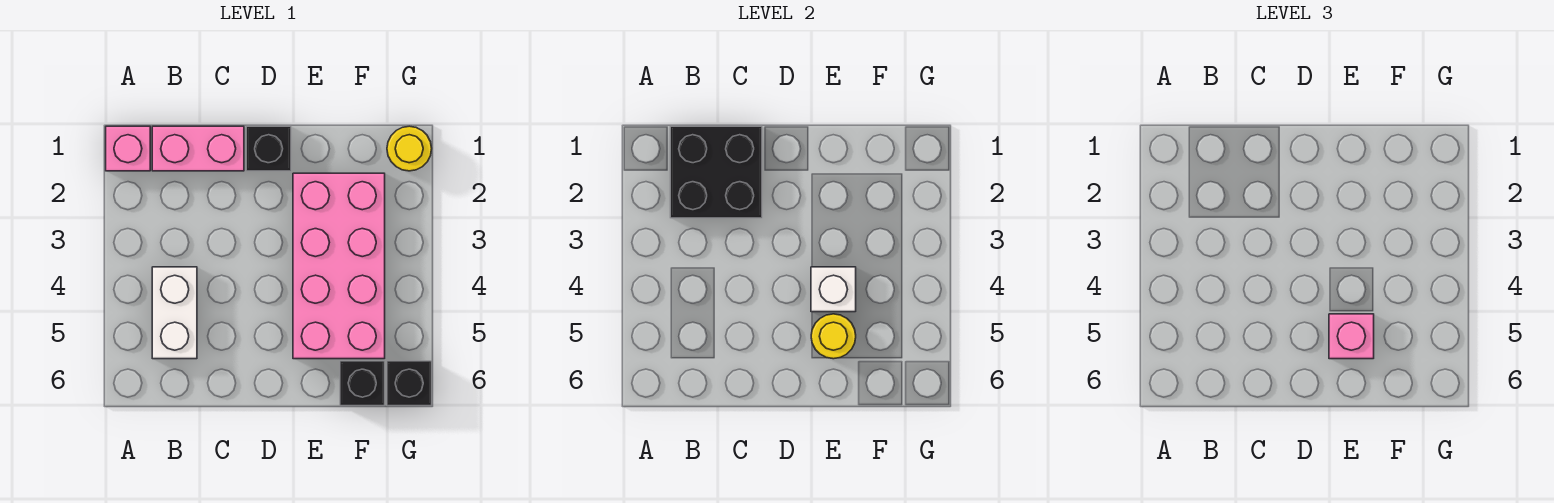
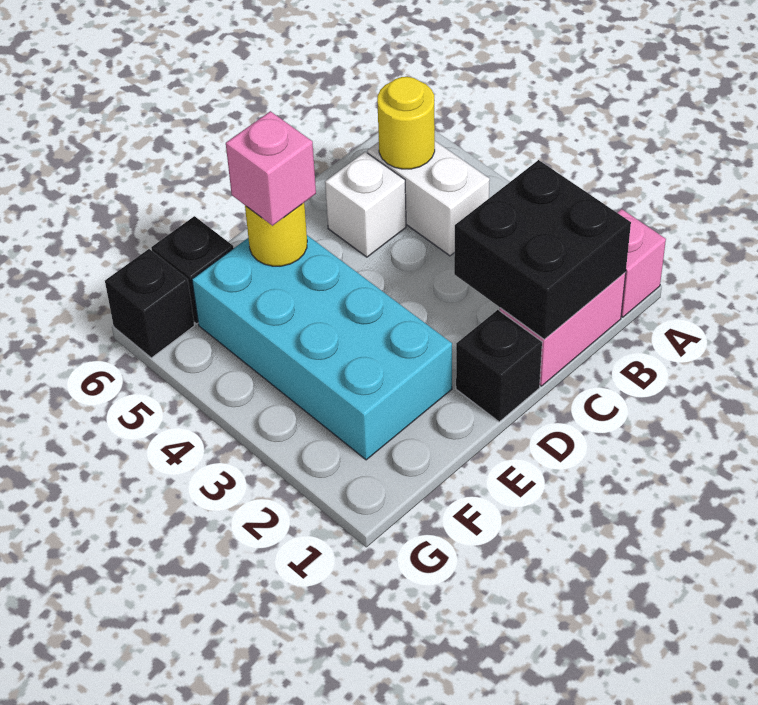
pink 2x4 brick [293,173,385,359] -> cyan 2x4 brick [192,235,452,460]
white 1x1 brick [811,267,856,312] -> white 1x1 brick moved to [325,152,406,257]
yellow 1x1 round brick [387,126,432,171] -> yellow 1x1 round brick moved to [377,77,435,169]

